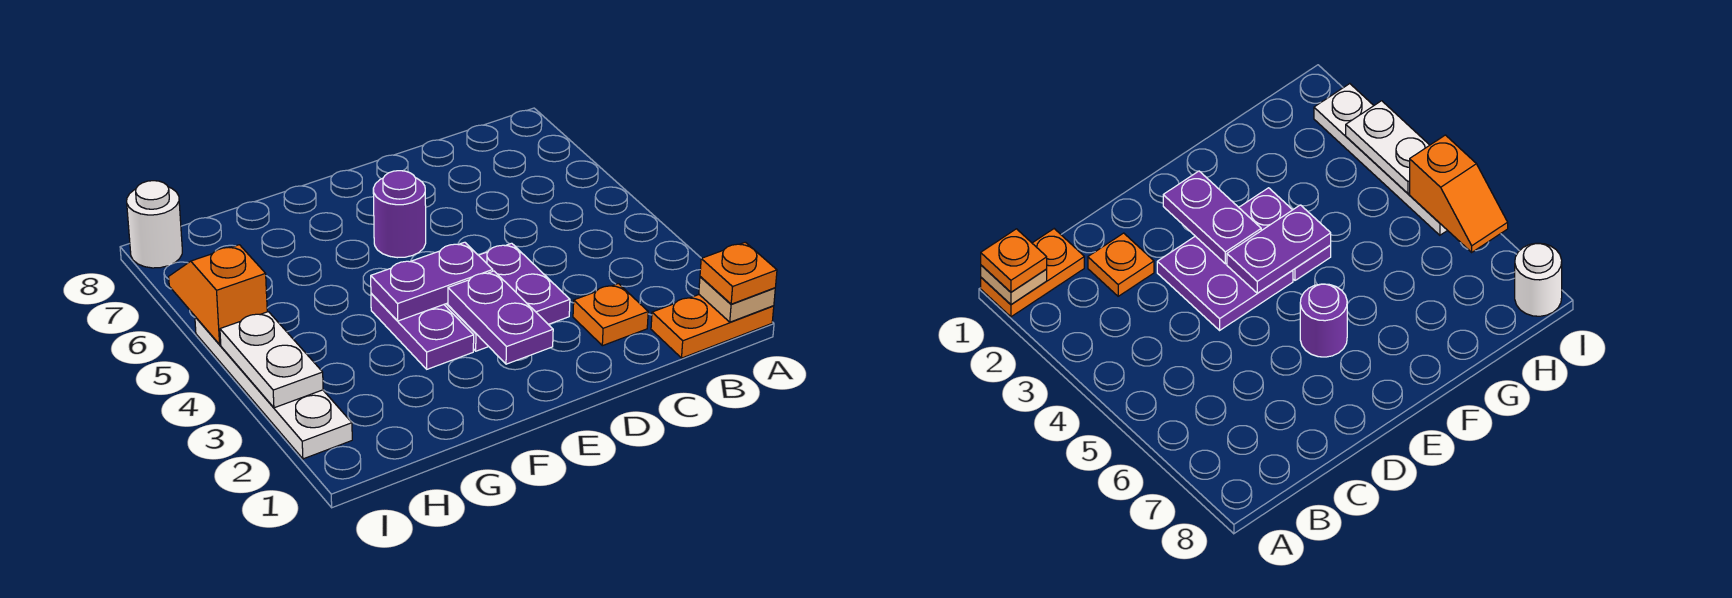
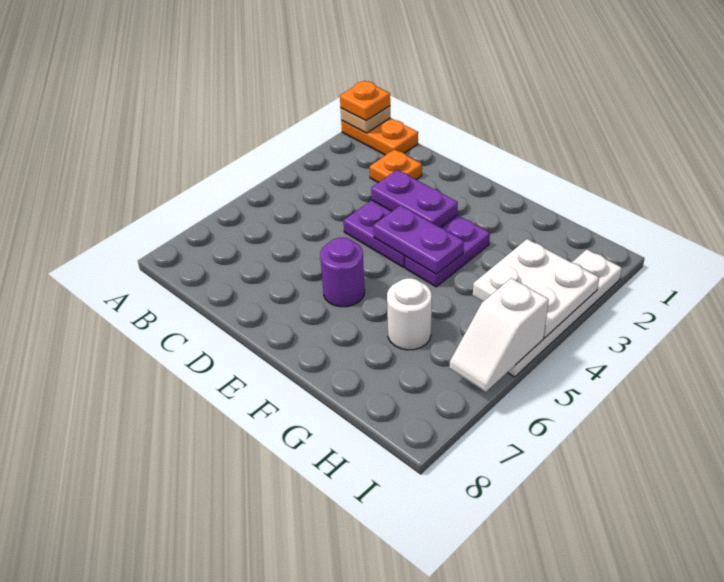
purple 1x2 plate [448,271,553,364] -> purple 1x2 plate turned to [371,170,458,227]
white 1x2 plate [220,312,323,408] -> white 2x2 plate [473,239,599,338]
orange 1x2 slope [169,245,267,345] -> white 1x2 slope [450,278,549,392]
white 1x1 round brick [127,181,182,268] -> white 1x1 round brick moved to [387,278,432,350]

